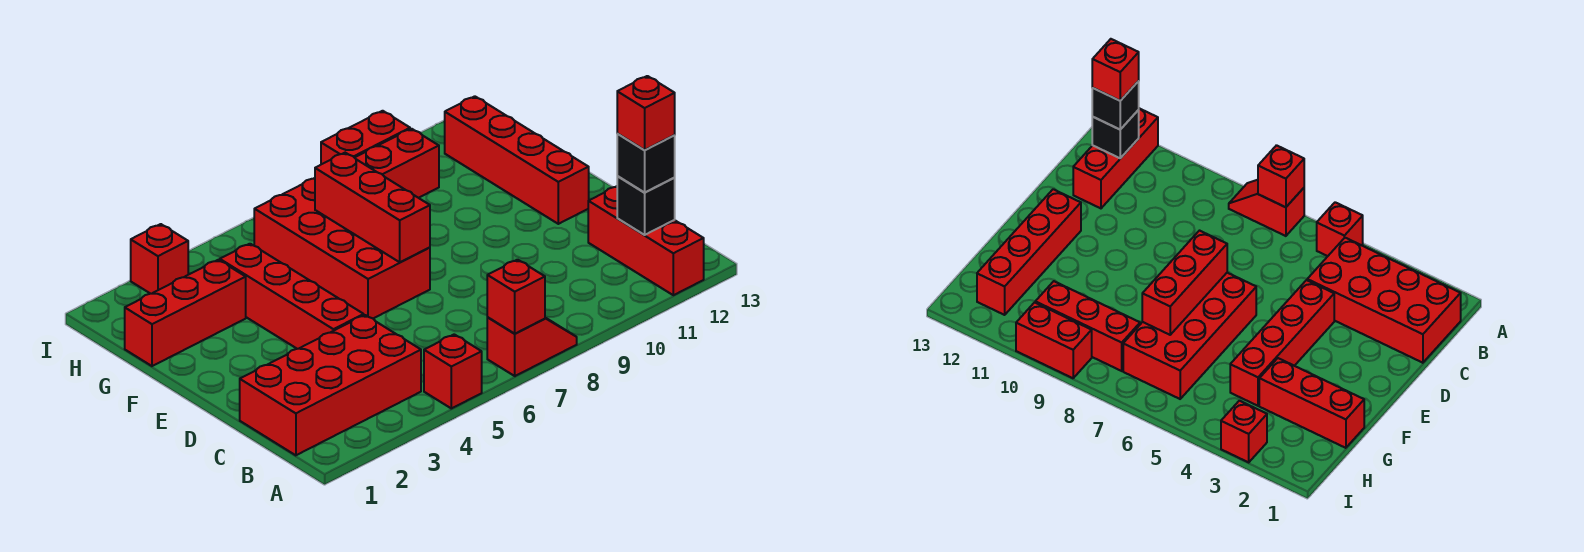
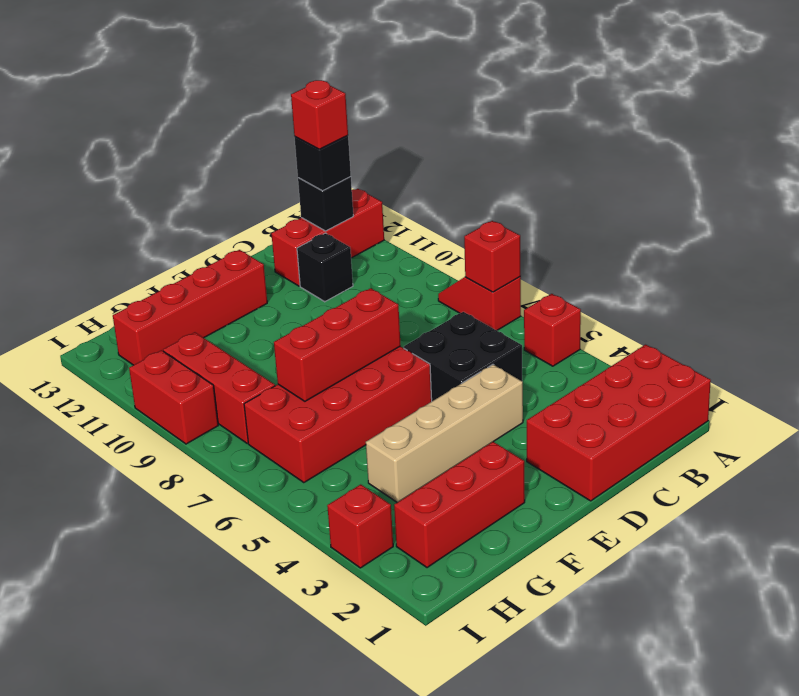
red 2x4 brick [240,315,421,455] -> red 2x4 brick turned to [527,345,711,501]
none -> black 2x2 brick [404,312,522,401]
none -> black 1x1 brick [297,233,353,302]
red 1x4 brick [220,244,364,349] -> tan 1x4 brick [366,365,523,502]
red 1x3 brick [125,260,246,366] -> red 1x3 brick turned to [394,442,525,568]

